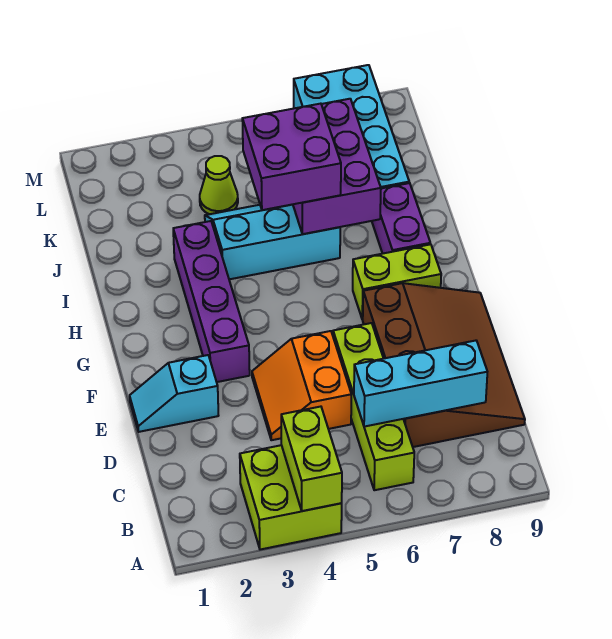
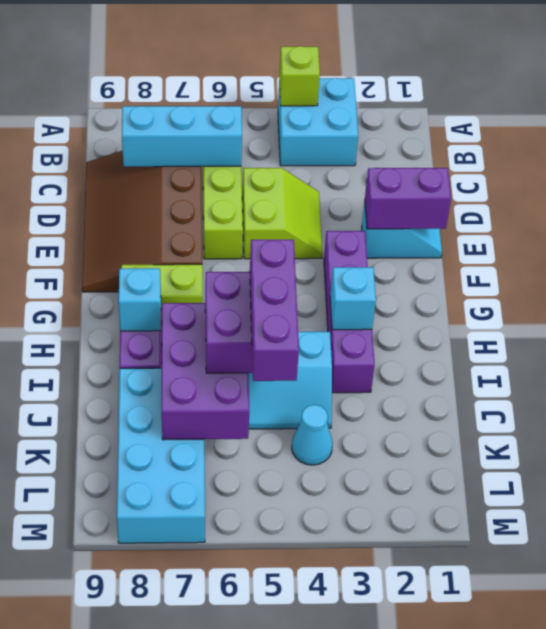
lime 2x2 brick [240,445,342,550] -> cyan 2x2 brick [278,78,358,166]
lime 1x2 brick [281,407,342,511] -> lime 1x1 brick [279,46,320,106]
orange 2x2 slope [252,331,351,440] -> lime 2x2 slope [242,168,322,259]
none -> purple 1x2 brick [365,168,451,229]
none -> cyan 1x1 brick [330,267,376,330]
none -> cyan 1x1 brick [119,268,161,331]
none -> purple 1x3 brick [250,240,299,381]
lime 1x1 cone [200,156,238,214] -> cyan 1x1 cone [292,405,333,465]

